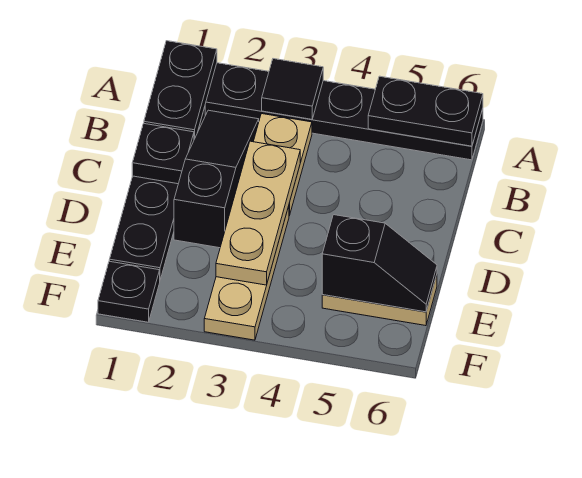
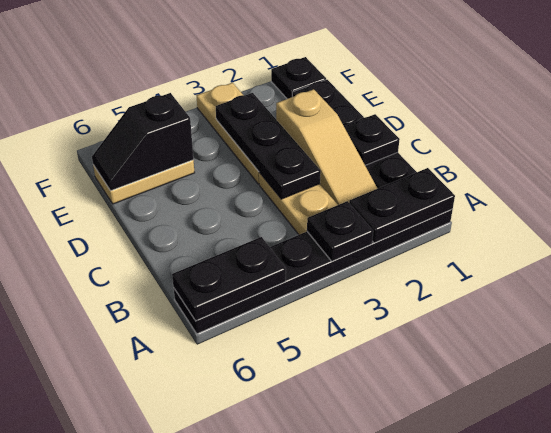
black 1x2 plate [144,41,217,139] -> black 1x2 plate turned to [349,168,455,243]
black 1x1 tile [262,59,323,119] -> black 1x1 plate [307,201,373,261]
black 1x3 slope [174,110,259,248] -> tan 1x3 slope [276,89,378,205]
tan 1x3 plate [216,141,300,285] -> black 1x3 plate [216,93,321,199]

